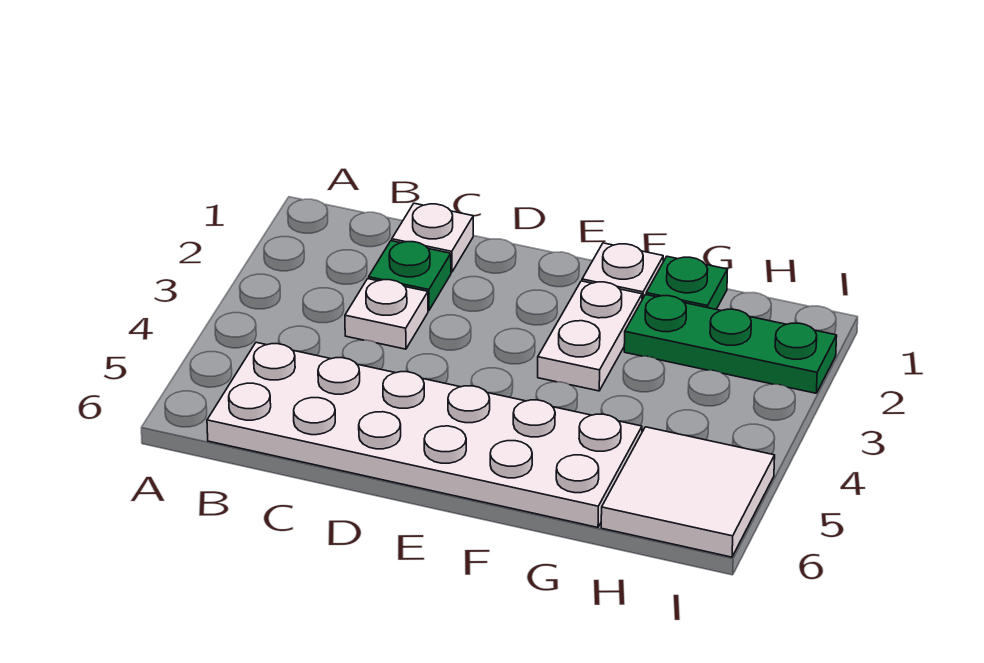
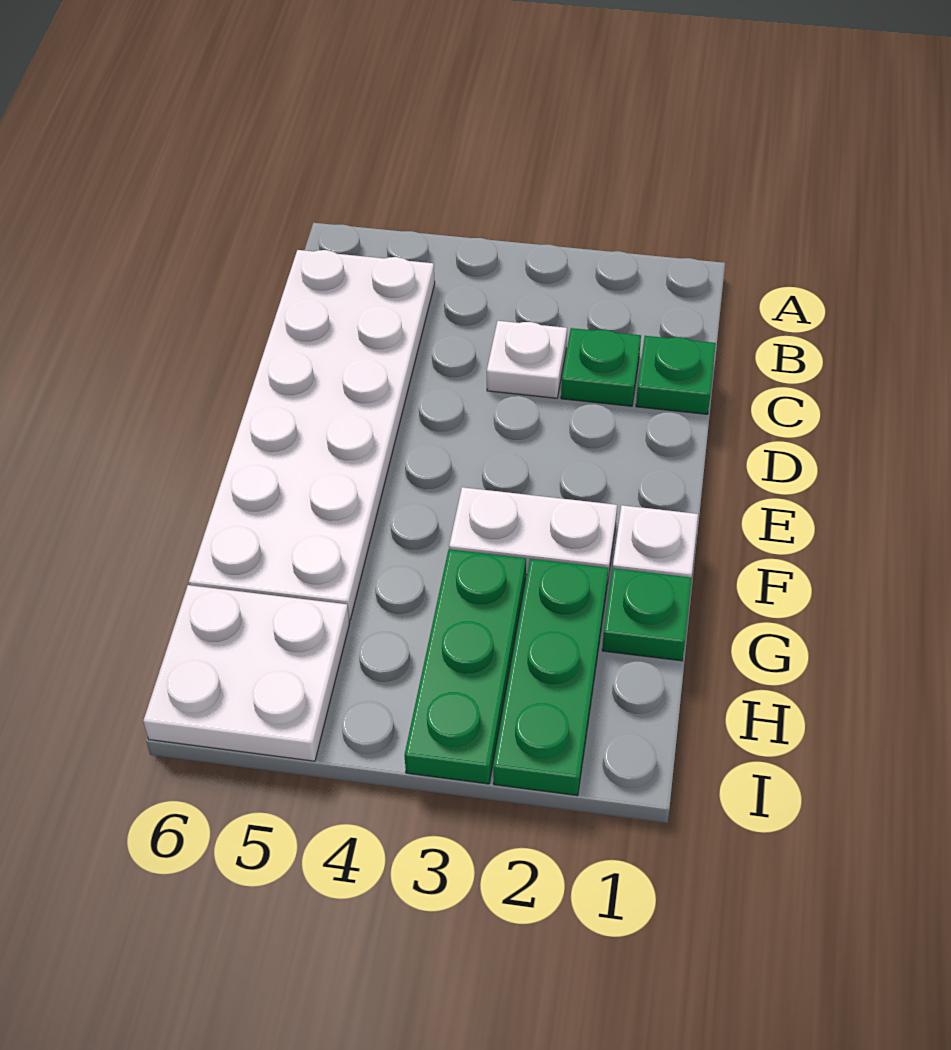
white 1x1 plate [392,203,473,272] -> green 1x1 plate [636,336,716,414]
none -> green 1x3 plate [404,549,526,784]
white 2x2 tile [601,427,775,557] -> white 2x2 plate [143,585,349,761]

